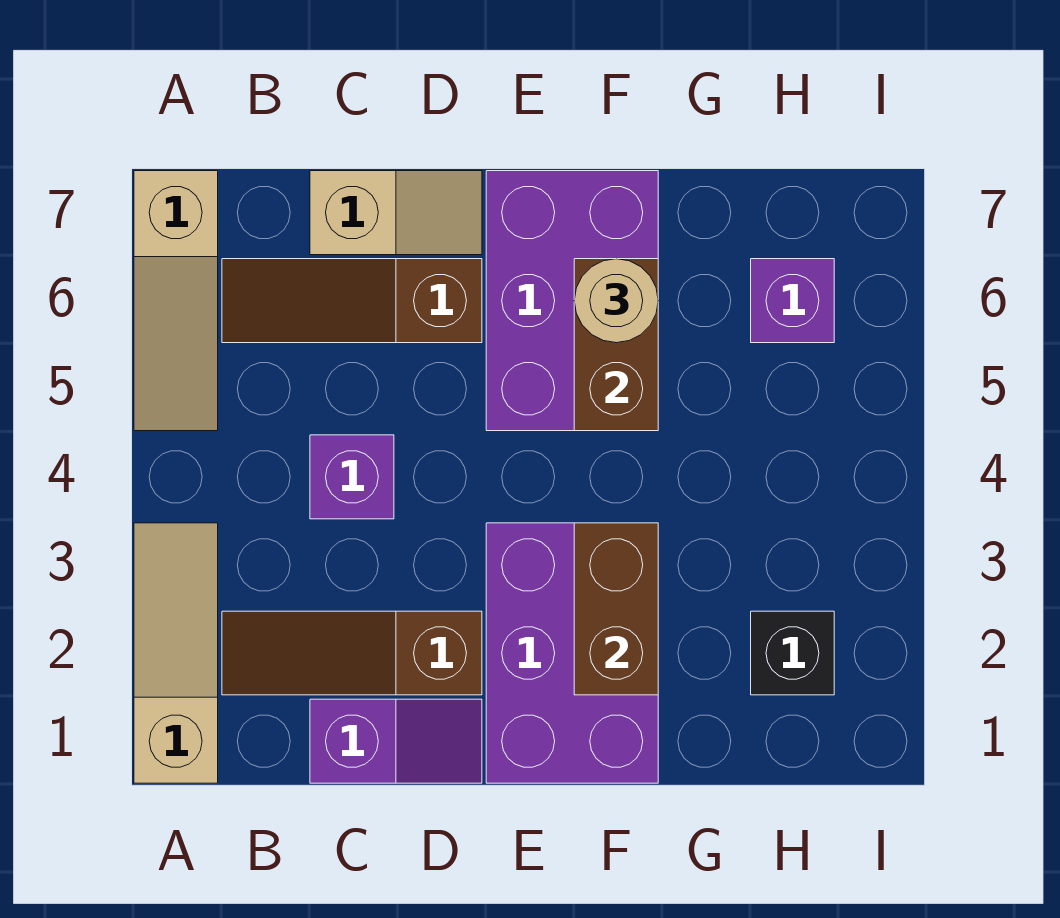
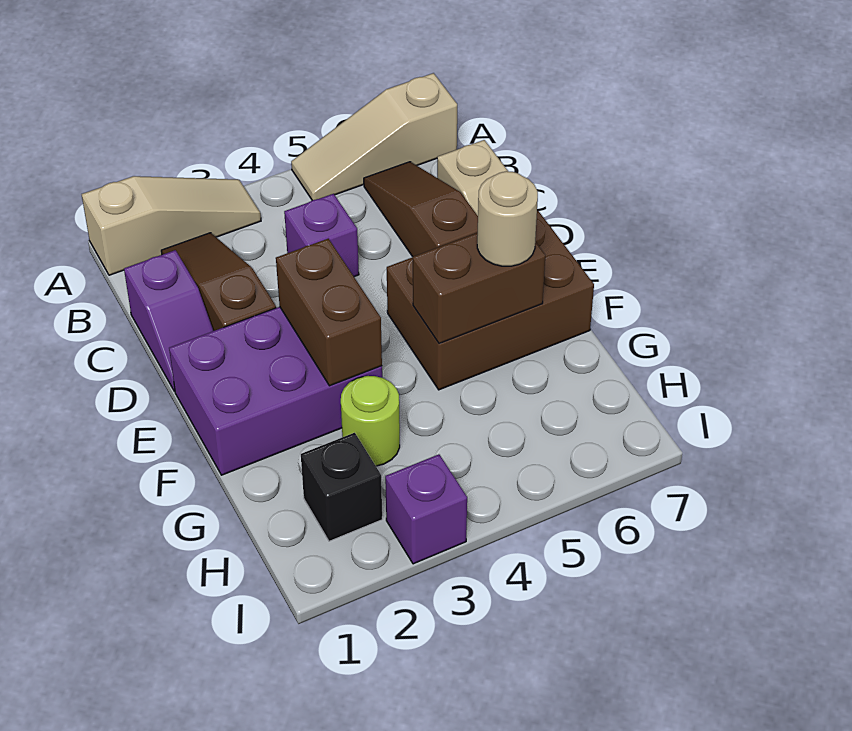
purple 2x3 brick [486,171,658,431] -> brown 2x3 brick [387,211,594,390]
brown 1x2 brick [574,523,658,695] -> brown 1x2 brick turned to [276,238,382,386]
none -> lime 1x1 round brick [341,376,400,466]
purple 1x1 brick [751,259,834,343] -> purple 1x1 brick moved to [385,454,467,564]

